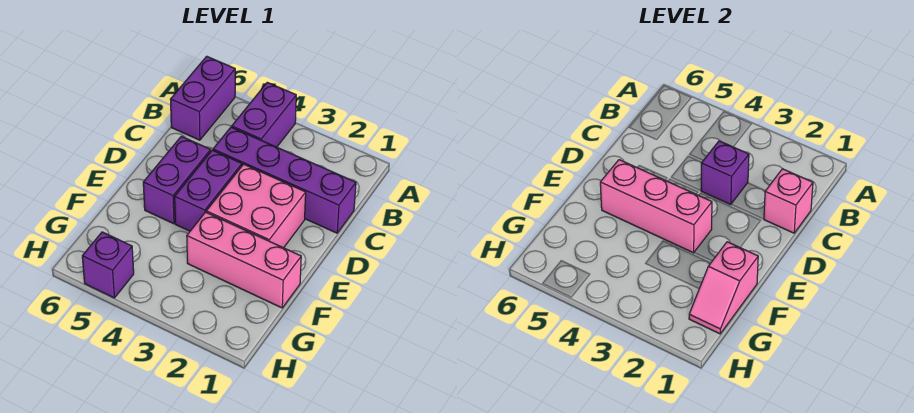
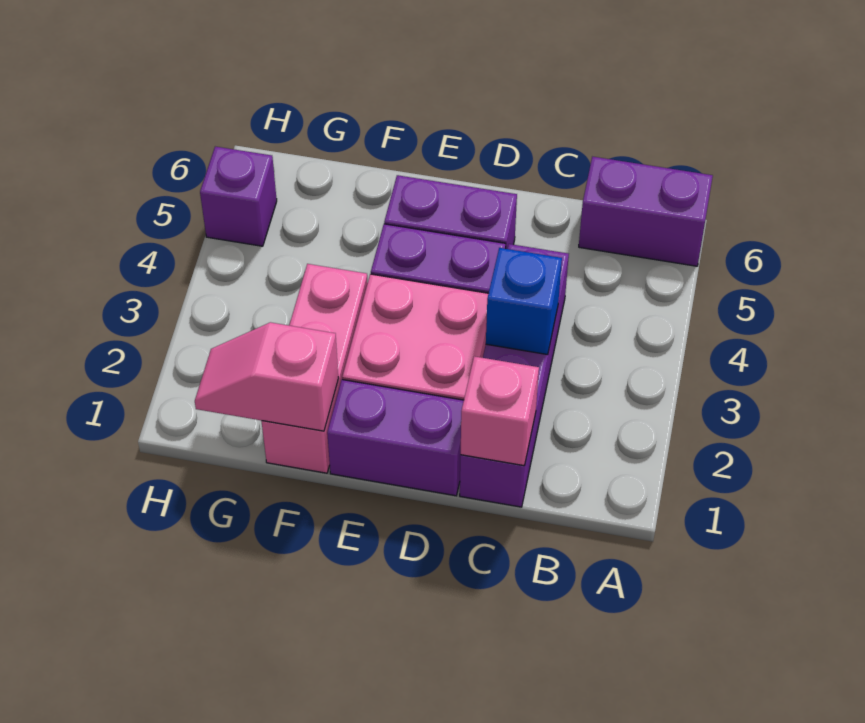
purple 1x2 brick [232,82,296,147] -> purple 1x2 brick moved to [327,380,464,496]
purple 1x1 brick [701,141,749,205] -> blue 1x1 brick [486,248,562,355]
pink 1x3 brick [600,160,712,253] -> none

